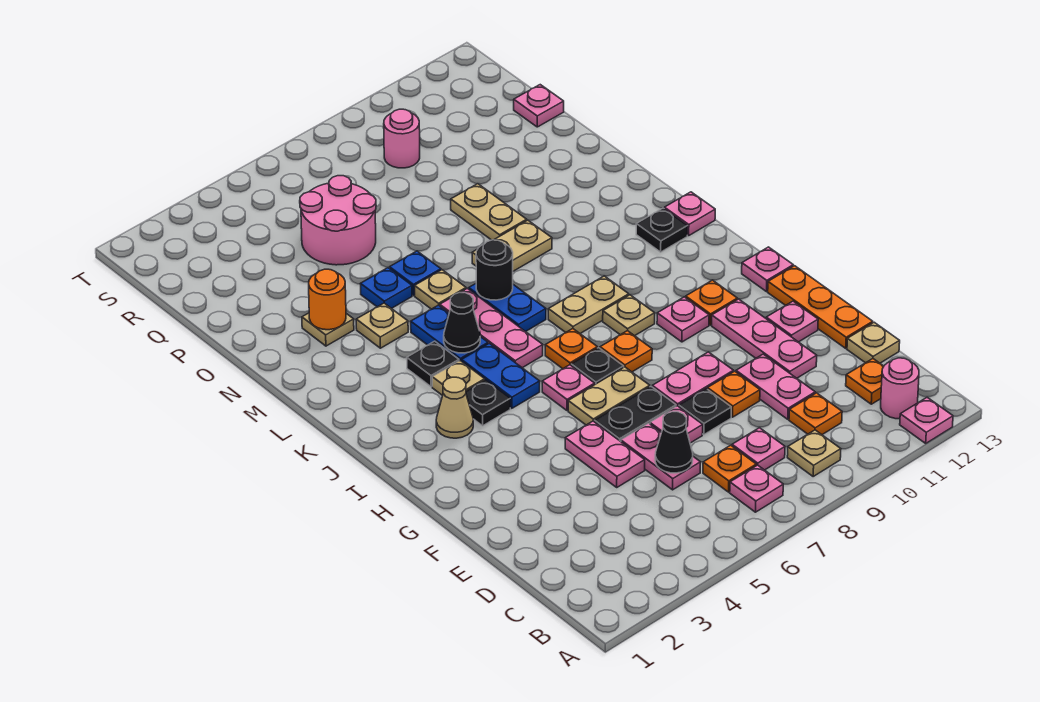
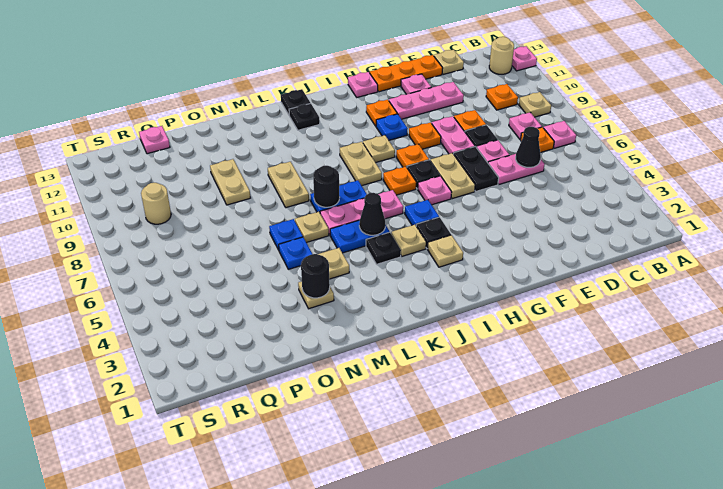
pink 1x1 round brick [881,358,919,419] -> tan 1x1 round brick [489,37,514,74]
orange 1x1 plate [846,359,884,404] -> orange 1x1 plate moved to [409,123,441,149]
pink 1x2 plate [736,354,815,419] -> none
pink 1x2 plate [565,421,645,487] -> none
pink 1x1 plate [657,297,709,342] -> blue 1x1 plate [376,114,408,140]
tan 1x1 cone [436,377,473,438] -> tan 1x1 plate [427,235,463,267]
blue 1x2 plate [462,343,540,408] -> blue 1x1 plate [405,200,439,225]
pink 1x1 plate [664,192,715,236] -> black 1x1 plate [281,89,310,115]
orange 1x1 round brick [309,269,346,330] -> black 1x1 round brick [301,254,330,298]
tan 1x2 plate [451,184,527,240] -> tan 1x2 plate turned to [210,159,250,205]
pink 2x2 round brick [300,176,376,265] -> none
pink 1x1 round brick [384,109,420,168] -> tan 1x1 round brick [141,183,171,224]

